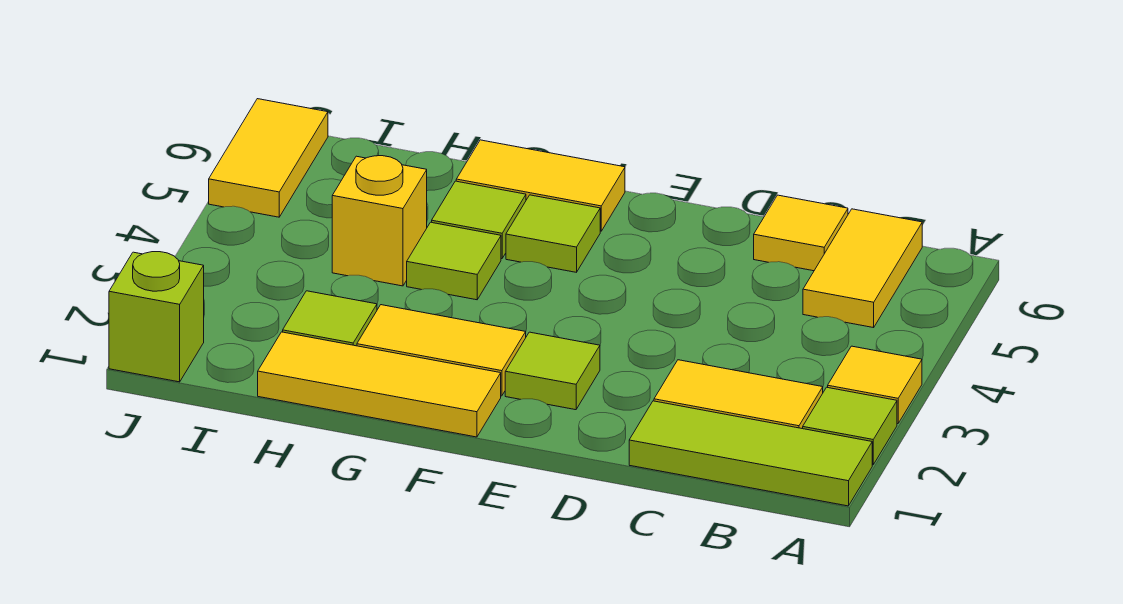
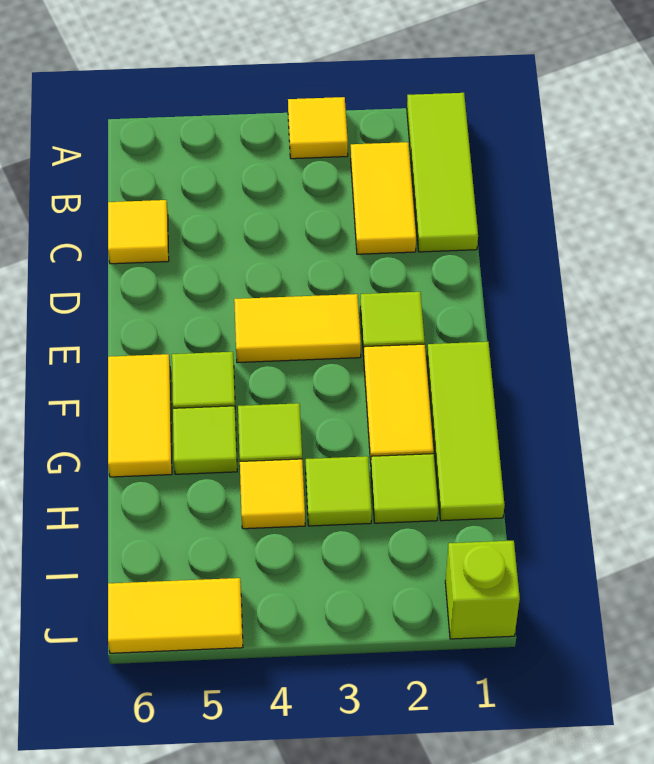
lime 1x1 tile [803,387,897,465] -> lime 1x1 tile moved to [306,456,372,526]
yellow 1x2 tile [803,209,922,328] -> yellow 1x2 tile moved to [234,294,361,363]
yellow 1x3 tile [258,332,501,437] -> lime 1x3 tile [427,342,505,521]
yellow 1x1 brick [332,156,427,286] -> yellow 1x1 tile [240,459,305,529]

